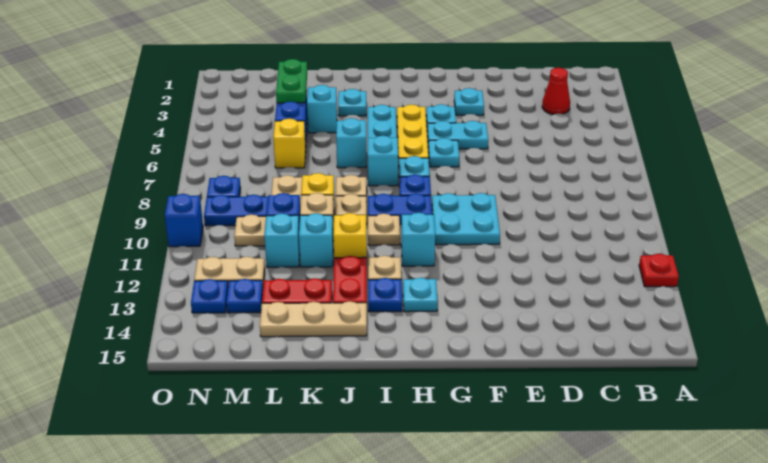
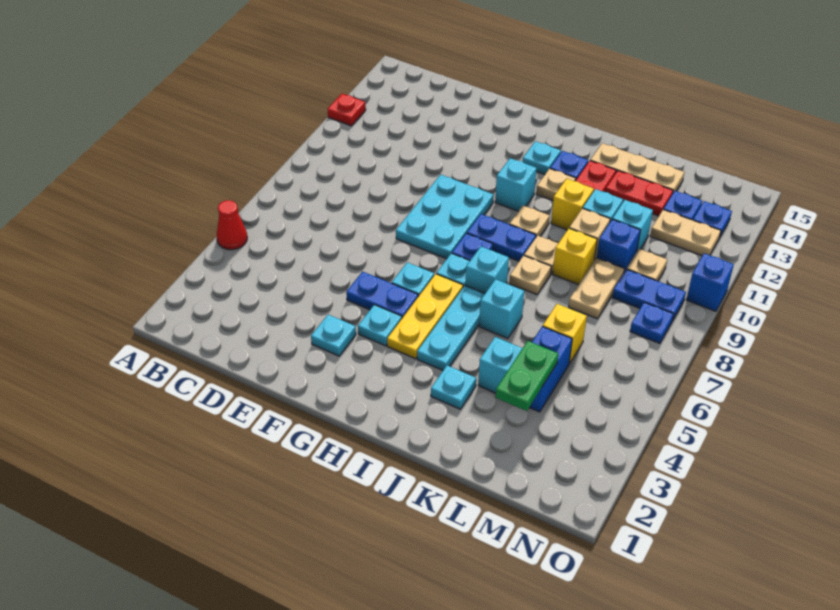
red 1x1 cone [542,68,570,114] -> red 1x1 cone moved to [217,200,247,250]
cyan 1x2 plate [427,121,488,149] -> blue 1x2 plate [346,272,418,318]
cyan 2x2 plate [432,193,500,245] -> cyan 2x3 plate [396,175,494,259]

